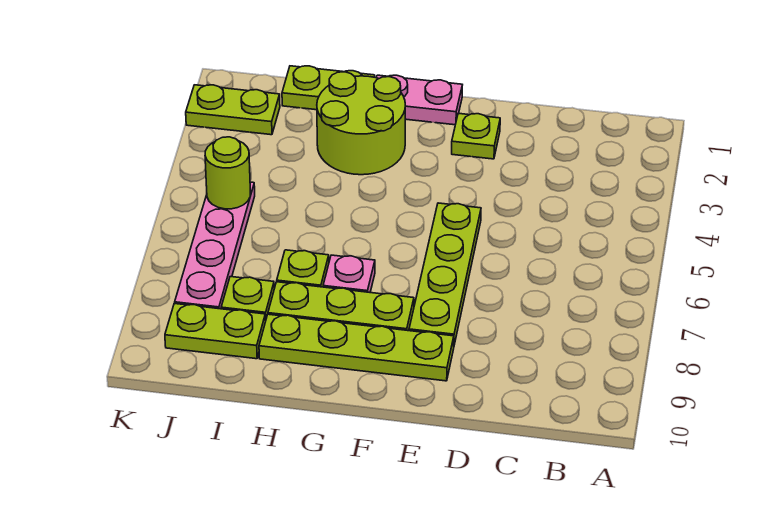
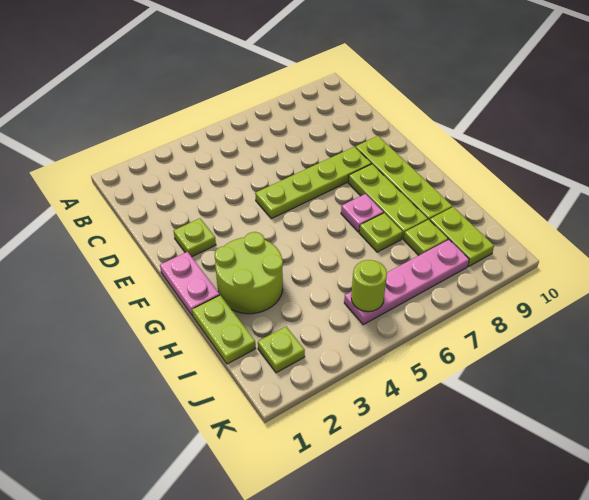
lime 1x2 plate [186,85,280,135] -> lime 1x1 plate [258,327,305,373]

